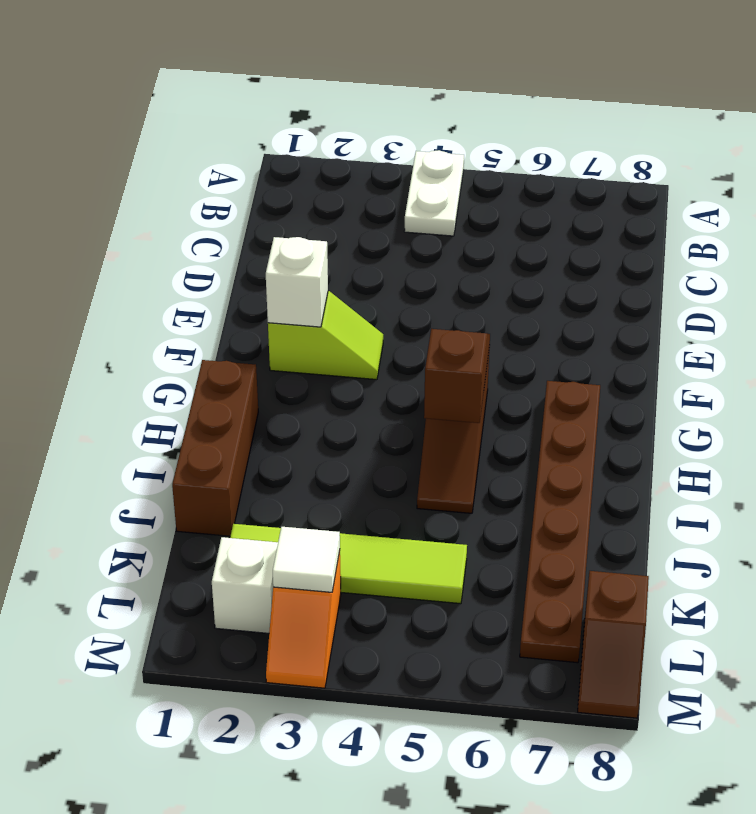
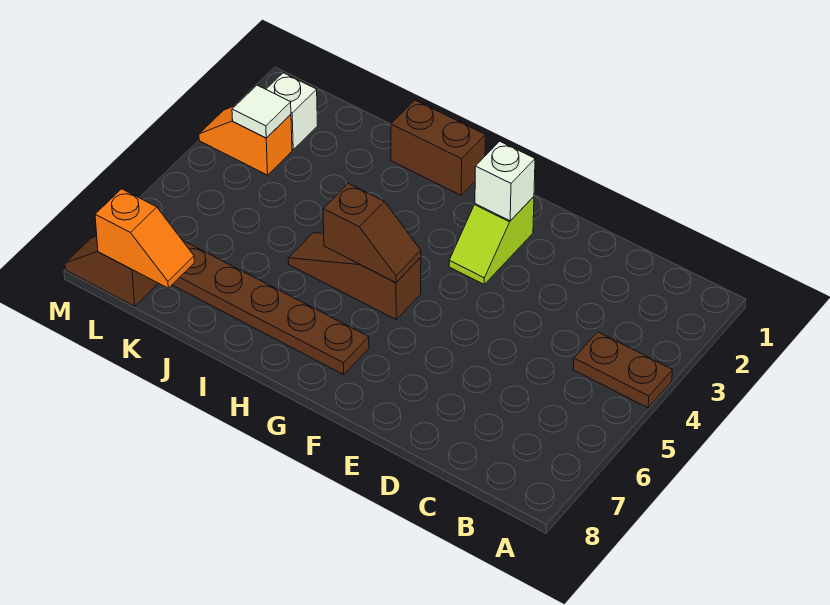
white 1x2 plate [404,150,464,236] -> brown 1x2 plate [573,332,673,408]
brown 1x3 brick [172,360,258,536] -> brown 1x2 brick [391,100,485,195]
lime 1x4 tile [230,524,467,604] -> none
none -> orange 1x2 slope [95,189,194,288]

